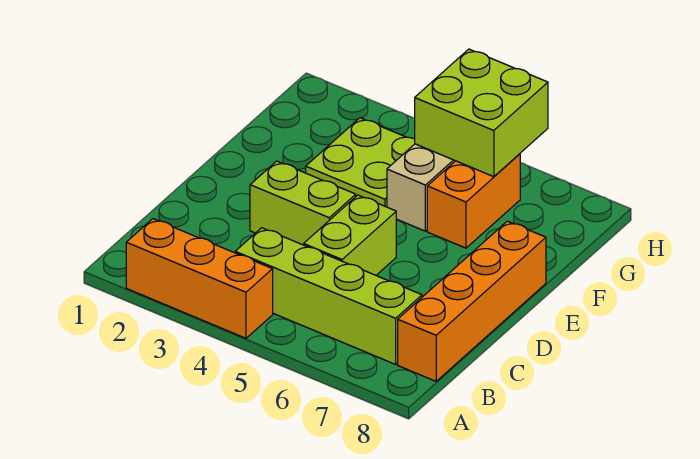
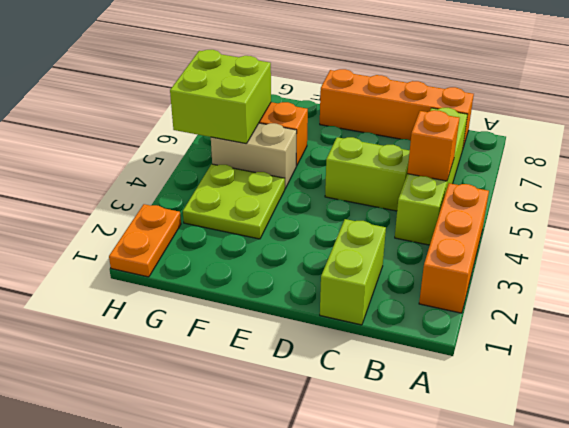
none -> orange 1x1 brick [407,110,459,181]
lime 1x2 brick [250,161,356,245] -> lime 1x2 brick moved to [320,219,386,325]
none -> orange 1x2 plate [109,204,181,277]

